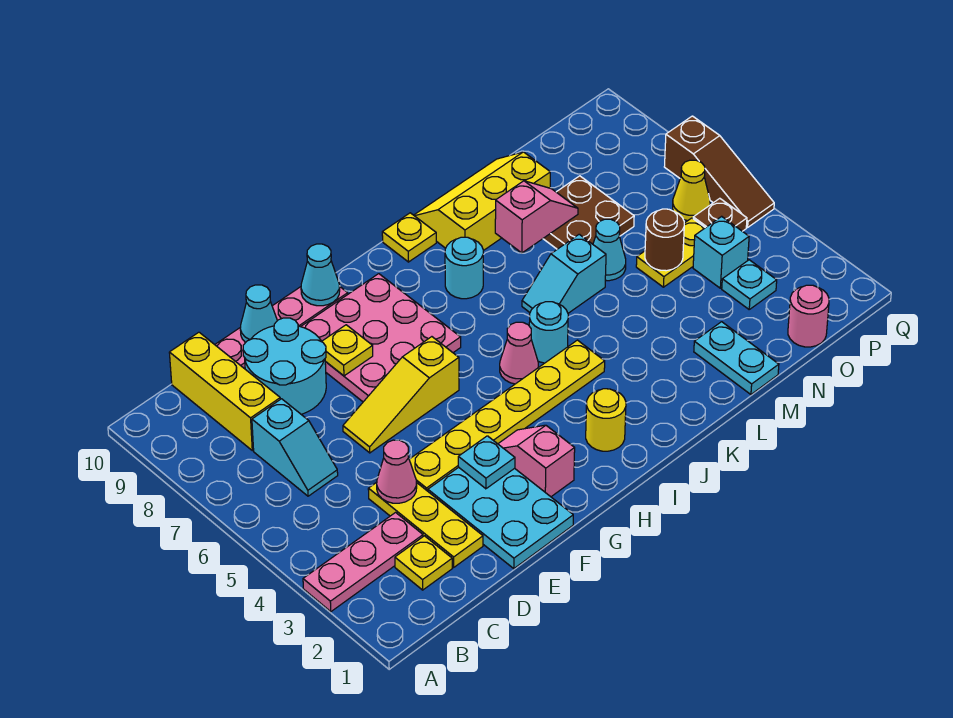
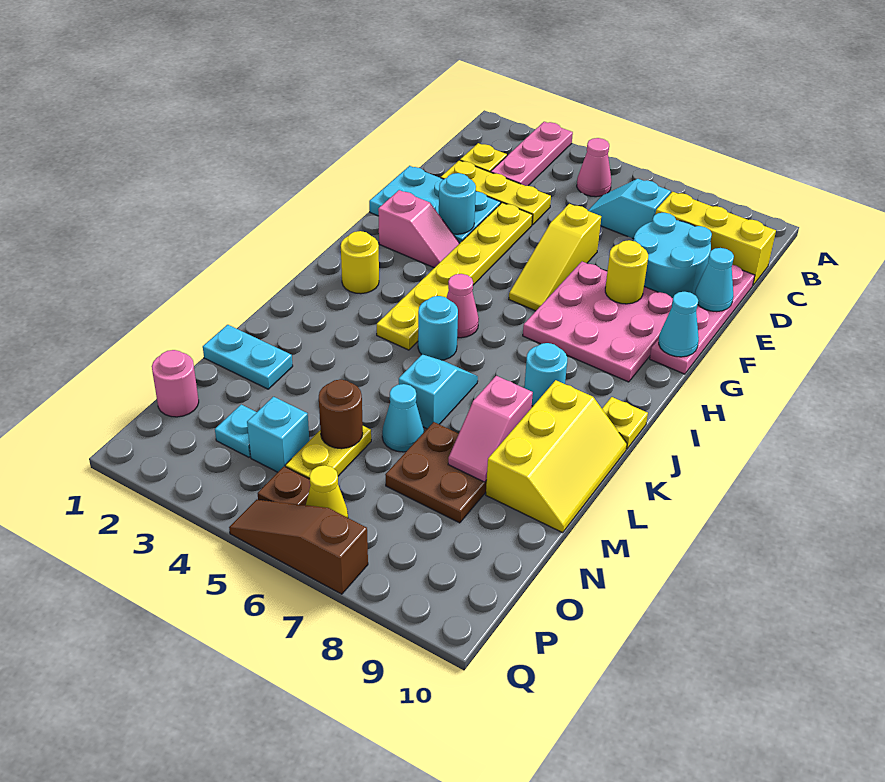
pink 1x1 cone [377,440,417,503] -> pink 1x1 cone moved to [577,138,611,197]
yellow 1x3 slope [343,337,459,453] -> yellow 1x3 slope turned to [509,204,601,311]
cyan 1x1 plate [458,436,515,489] -> cyan 1x1 round brick [439,173,476,234]
yellow 1x1 plate [322,325,373,376] -> yellow 1x1 round brick [605,240,648,304]

